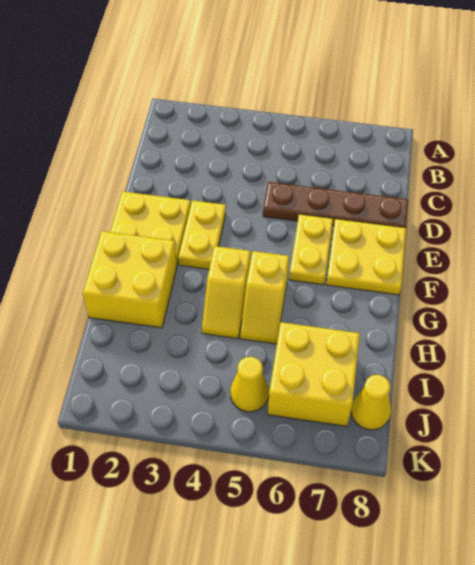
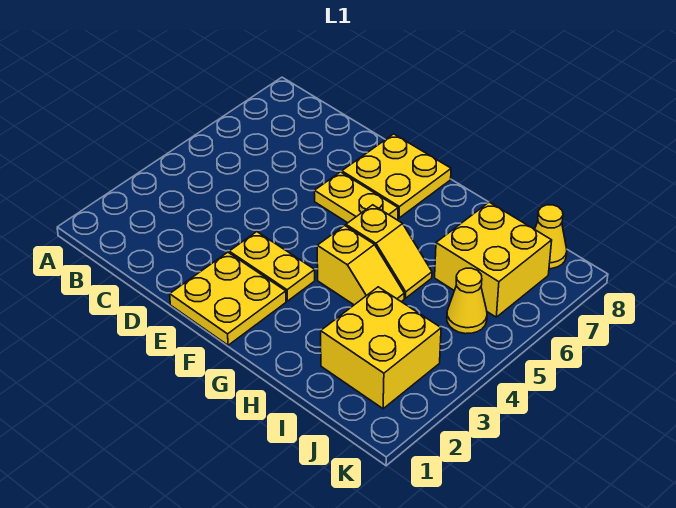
brown 1x4 plate [263,182,408,228] -> none
yellow 2x2 brick [83,231,177,328] -> yellow 2x2 brick moved to [321,287,441,409]

